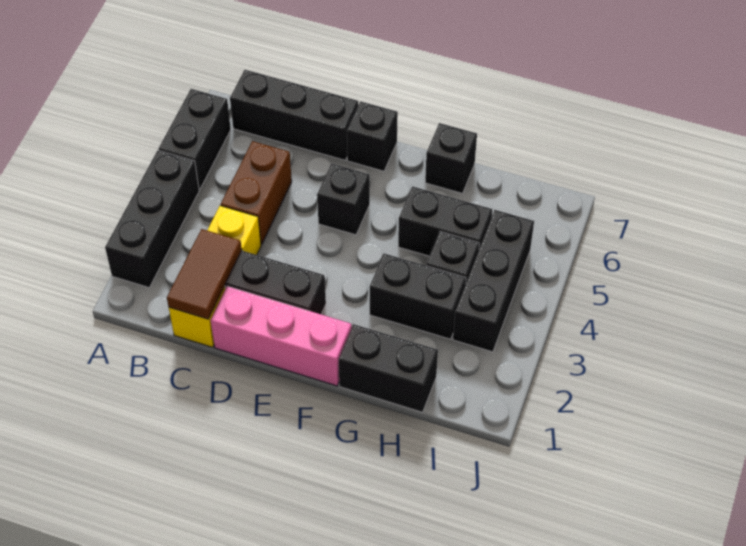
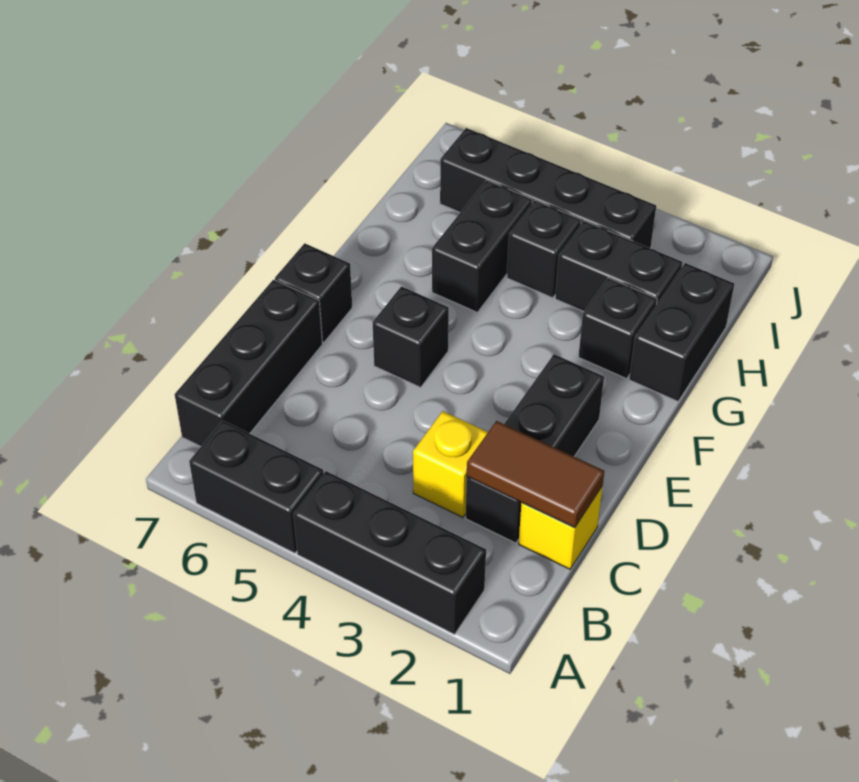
brown 1x2 brick [221,141,292,244] -> none
pink 1x3 brick [211,286,352,386] -> none
black 1x2 brick [370,254,466,339] -> black 1x2 brick turned to [555,221,682,311]
black 1x1 brick [425,123,477,193] -> black 1x1 brick moved to [578,278,657,379]
black 1x3 brick [453,210,534,352] -> black 1x4 brick [440,128,656,248]

